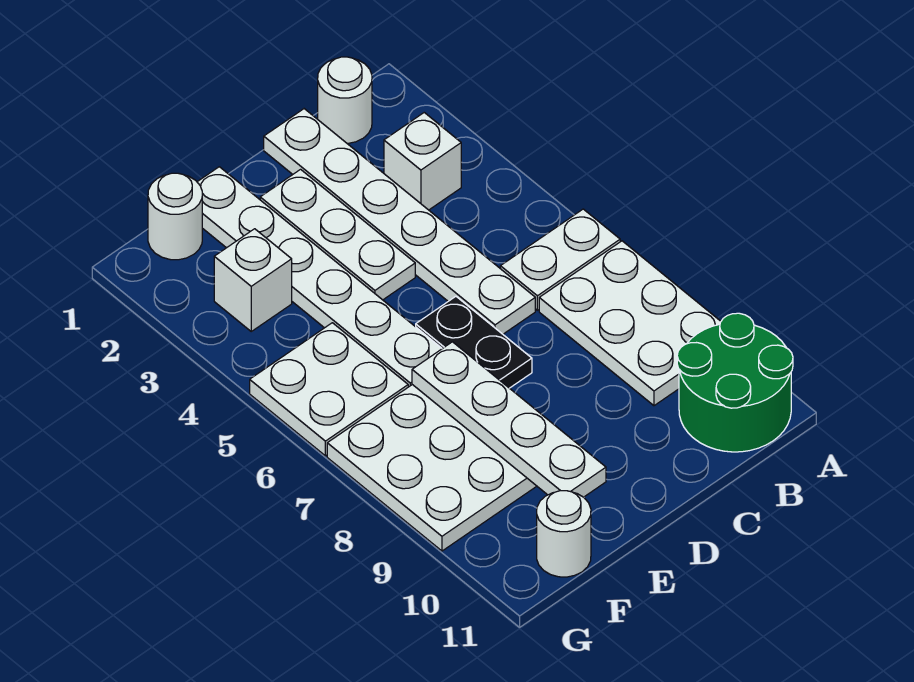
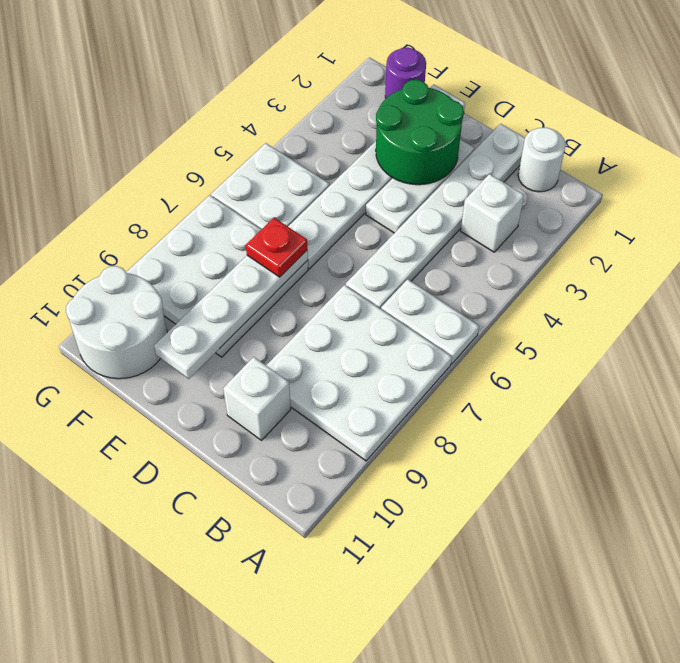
white 2x3 plate [539,241,721,406] -> white 3x3 plate [266,285,452,461]
green 2x2 round brick [677,313,793,452] -> green 2x2 round brick moved to [376,80,464,185]
black 1x2 plate [416,297,532,388] -> none
none -> red 1x1 plate [246,218,307,277]
white 1x1 round brick [148,173,202,260] -> purple 1x1 round brick [385,47,426,98]
white 1x1 brick [214,229,292,331] -> white 1x1 brick moved to [223,357,291,440]
white 1x1 round brick [537,491,591,577] -> white 2x2 round brick [66,266,167,379]

